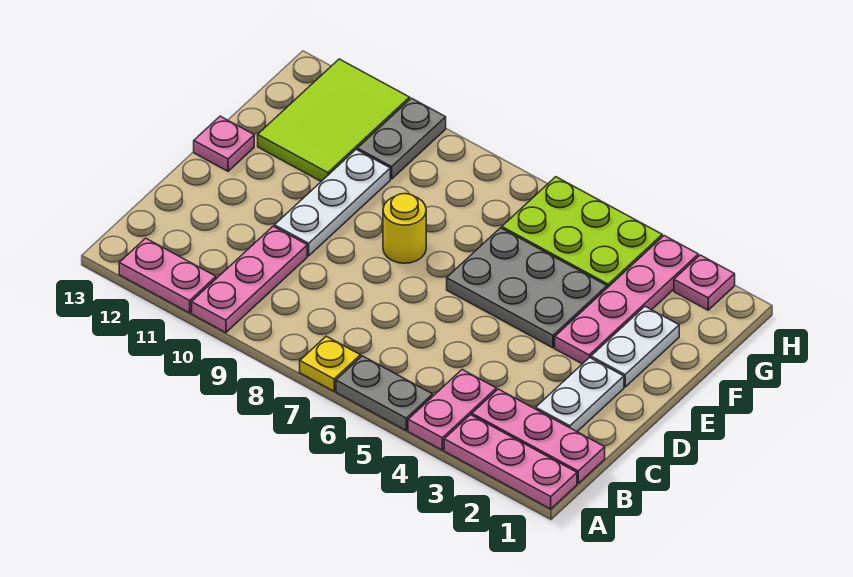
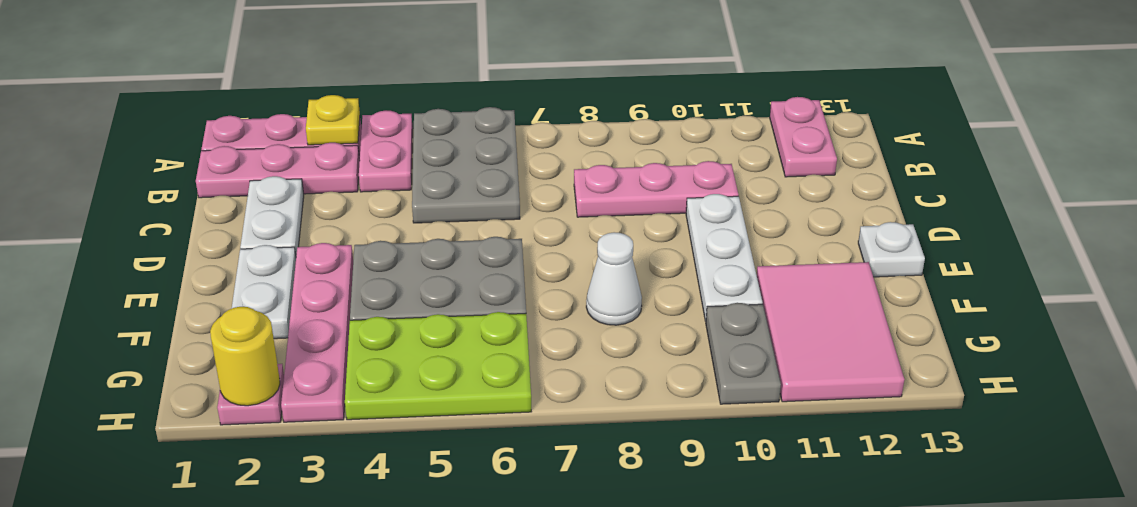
grey 1x2 plate [336,356,433,430] -> grey 2x3 plate [412,107,520,223]
yellow 1x1 plate [300,336,361,391] -> yellow 1x1 plate moved to [306,95,360,145]
pink 1x3 plate [192,226,307,333] -> pink 1x3 plate turned to [574,161,738,217]
pink 1x2 plate [119,238,216,313] -> pink 1x2 plate turned to [770,97,837,177]
yellow 1x1 round brick [383,194,426,263] -> yellow 1x1 round brick moved to [210,307,280,406]
pink 1x1 plate [194,116,254,171] -> white 1x1 plate [858,222,925,277]
none -> white 1x1 cone [586,232,642,325]
lime 2x3 tile [258,59,410,181] -> pink 2x3 tile [757,262,905,402]

